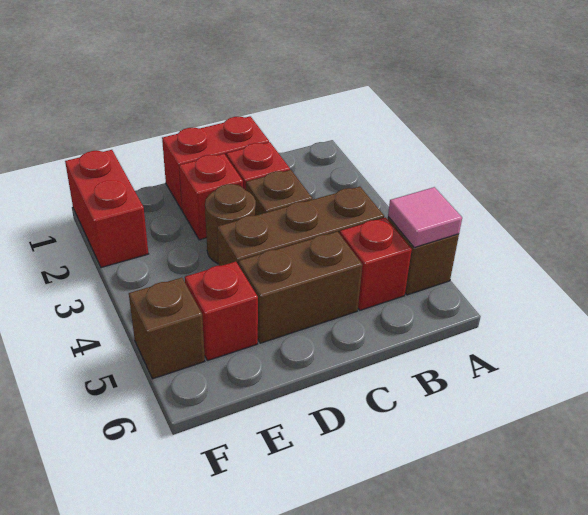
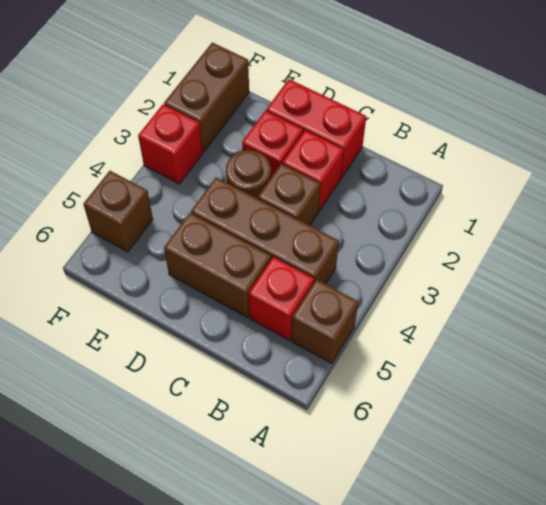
pink 1x1 tile [388,187,462,248] -> none
red 1x1 brick [185,262,258,361] -> red 1x1 brick moved to [138,104,203,184]
red 1x2 brick [65,150,148,268] -> brown 1x2 brick [164,42,249,152]

